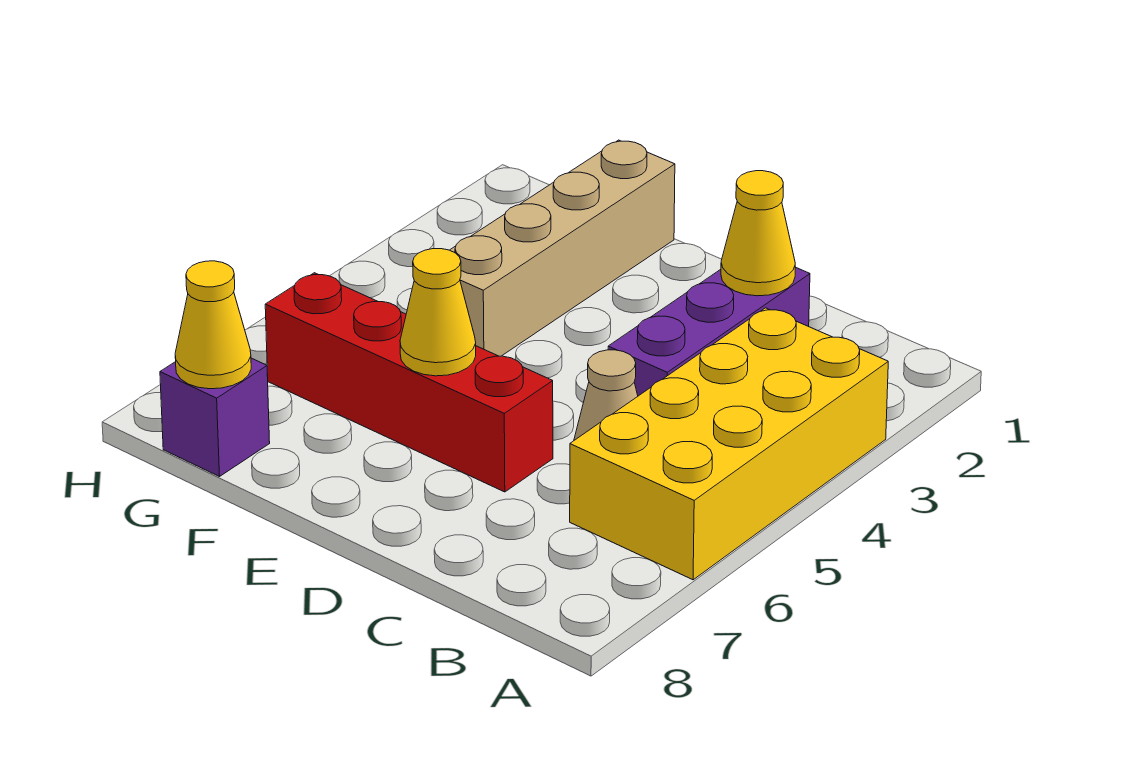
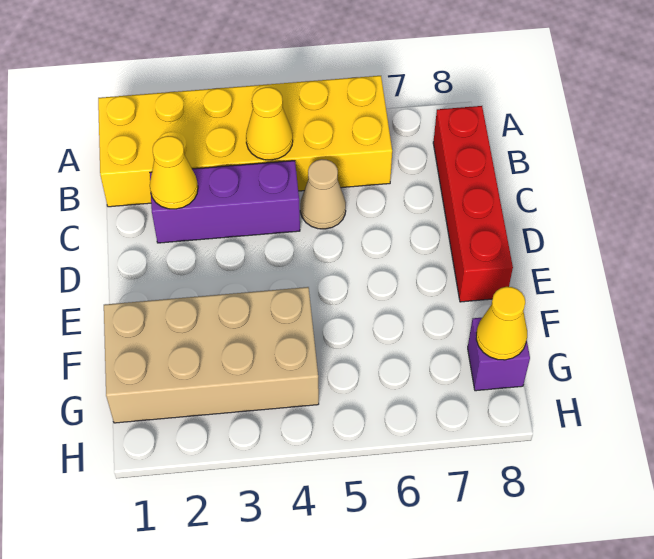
yellow 2x4 brick [570,308,888,580] -> yellow 2x6 brick [98,76,392,207]
red 1x4 brick [265,273,553,492] -> red 1x4 brick moved to [433,106,513,302]
yellow 1x1 cone [400,249,476,376] -> yellow 1x1 cone moved to [246,87,293,160]
tan 1x4 brick [450,140,675,356] -> tan 2x4 brick [104,287,319,423]

